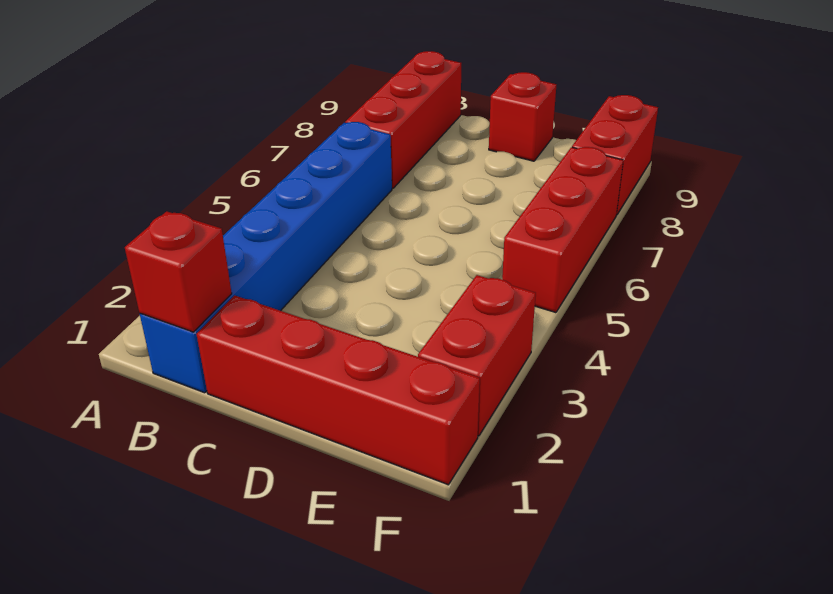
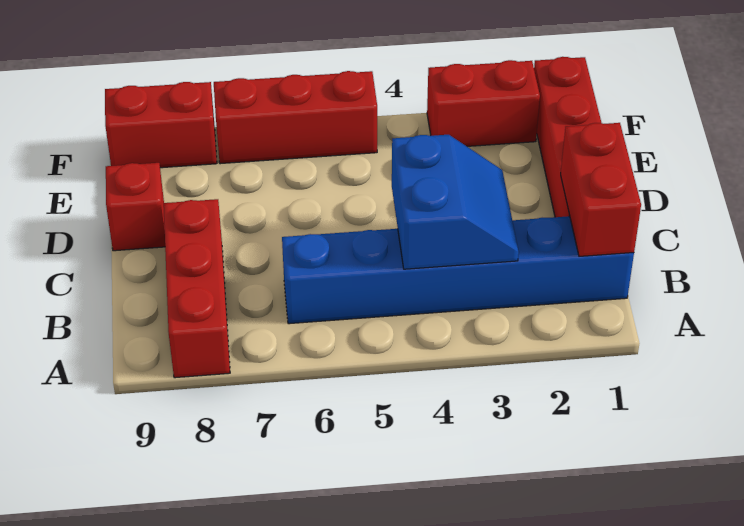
red 1x1 brick [125,211,232,332] -> red 1x2 brick [561,123,641,256]
none -> blue 2x2 slope [392,135,519,269]
red 1x3 brick [345,51,461,188] -> red 1x3 brick turned to [164,199,230,378]

